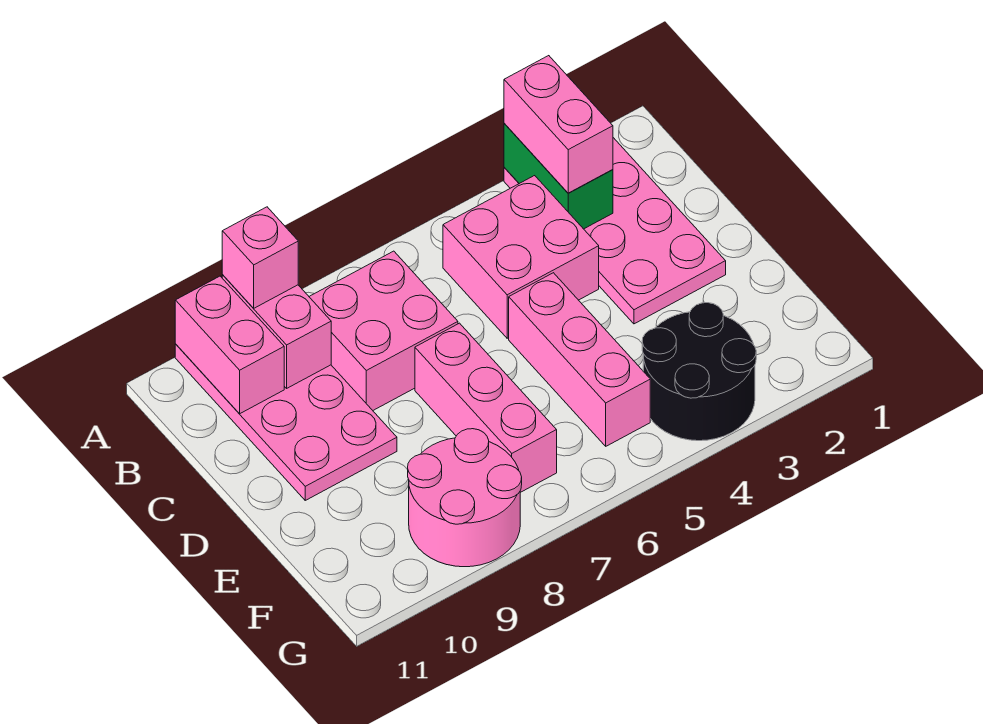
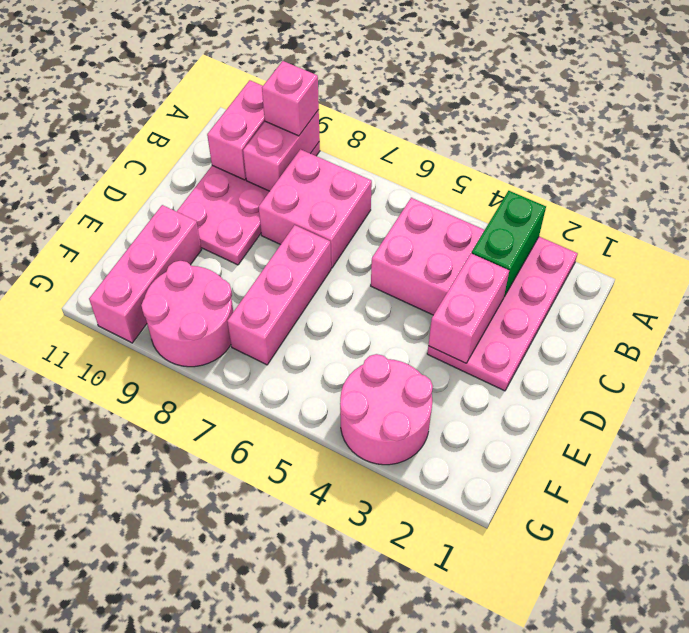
pink 1x2 brick [504,56,613,193] -> pink 1x2 brick moved to [428,253,509,363]
pink 1x3 brick [509,273,650,446] -> pink 1x3 brick moved to [89,205,202,343]
black 2x2 round brick [642,303,756,441] -> pink 2x2 round brick [340,354,433,465]

